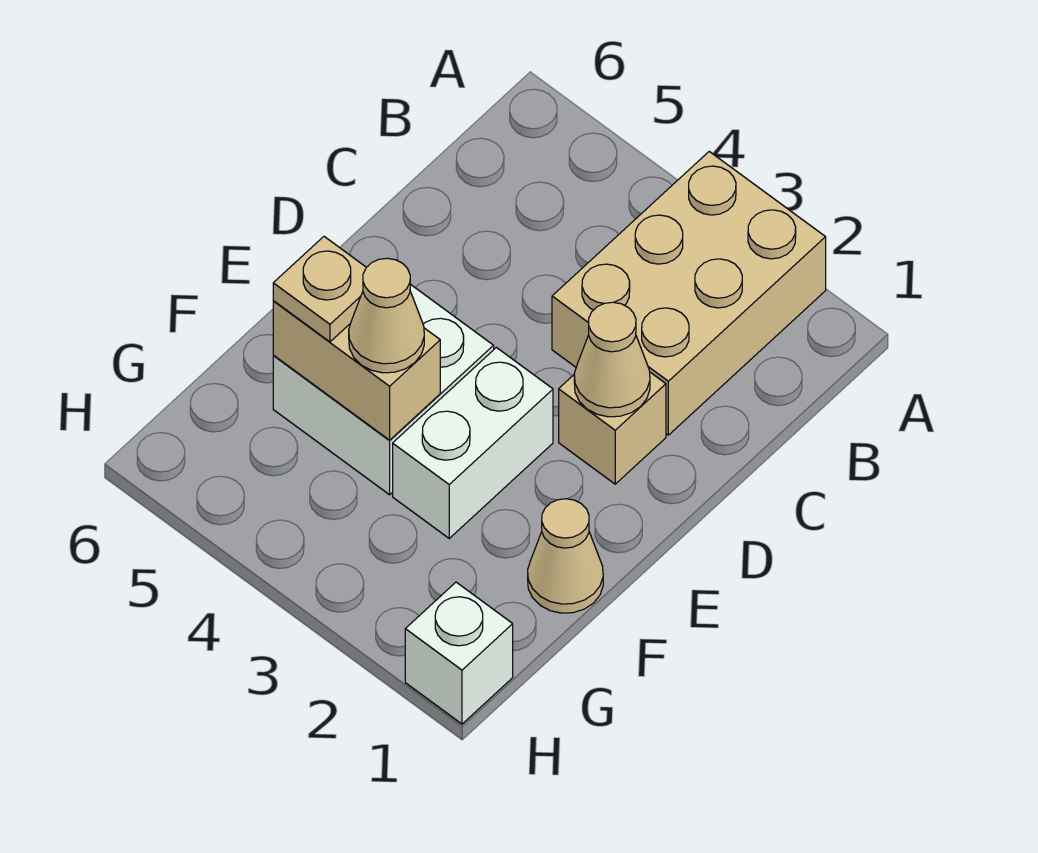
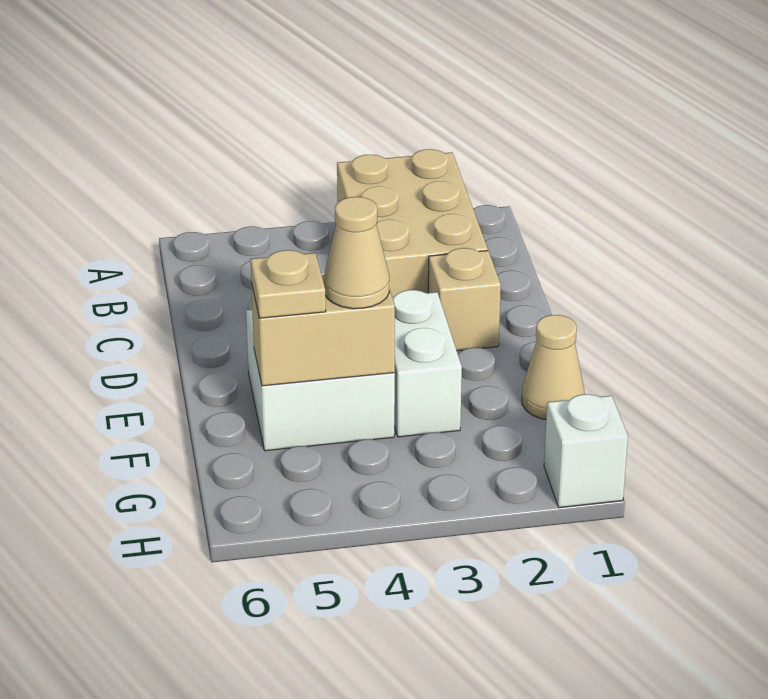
tan 1x1 cone [574,302,650,417] -> none

